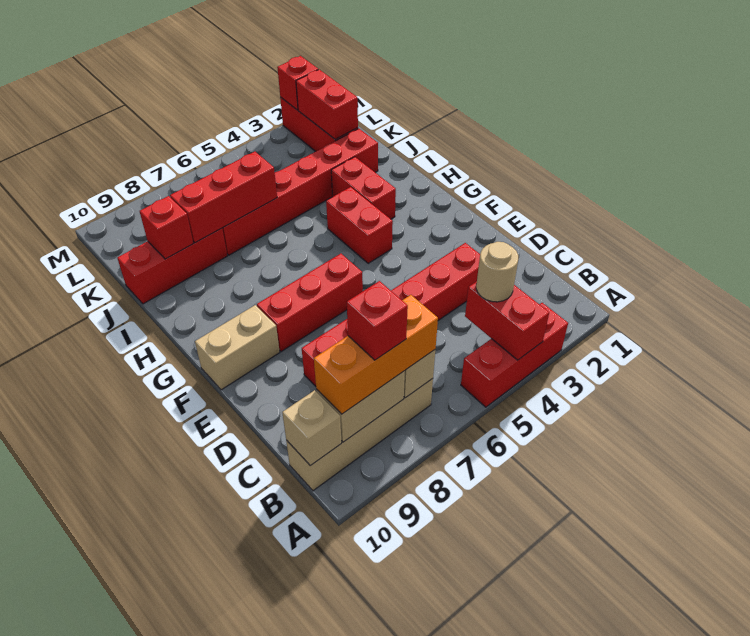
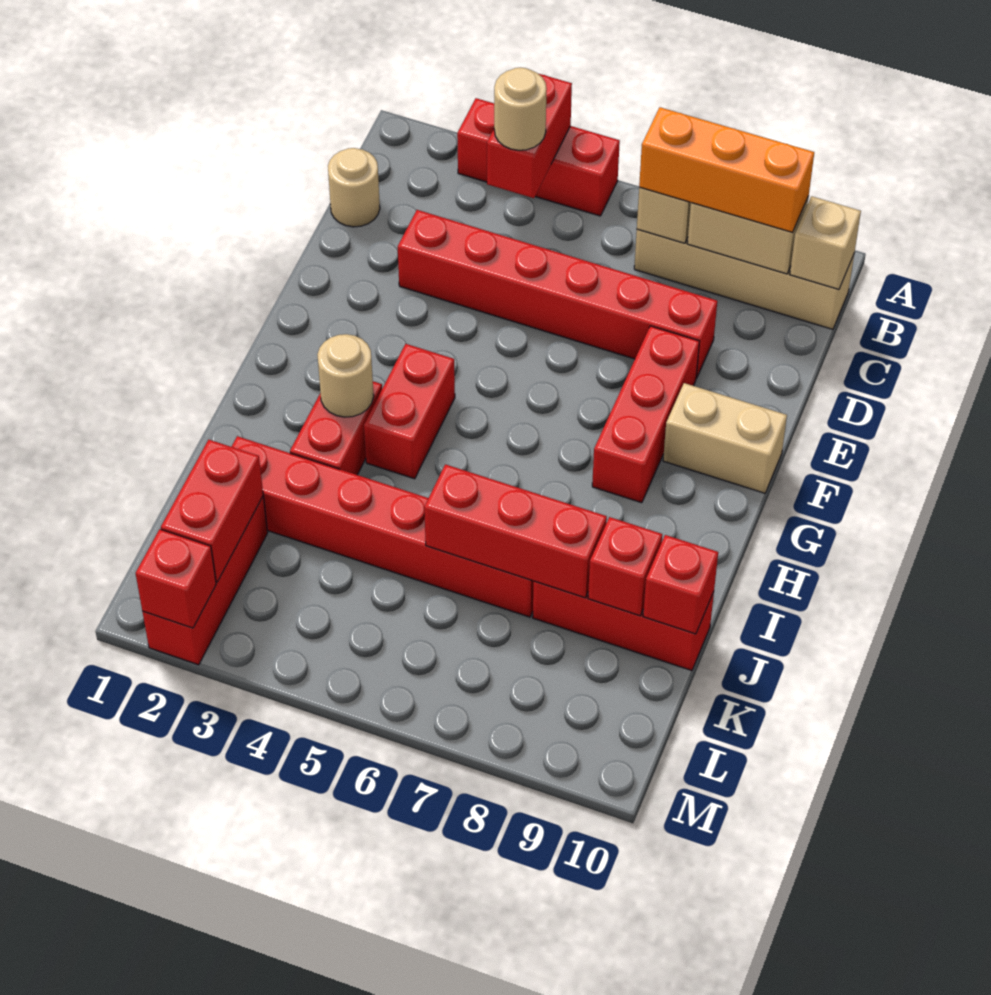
red 1x1 brick [347,281,408,360] -> red 1x1 brick moved to [643,535,718,634]
none -> tan 1x1 round brick [328,148,380,227]
red 1x3 brick [257,254,363,352] -> red 1x3 brick turned to [592,326,699,503]
none -> tan 1x1 round brick [317,334,374,417]

